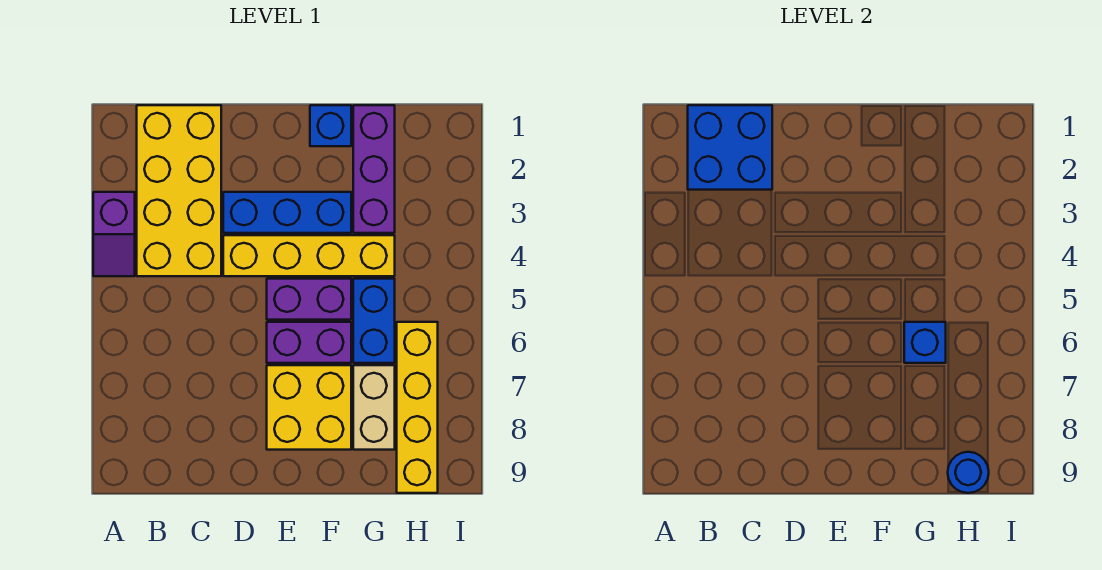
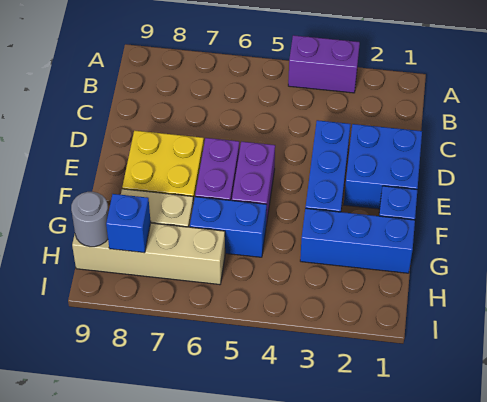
purple 1x2 slope [93,192,135,276] -> purple 1x2 brick [288,35,360,93]
yellow 2x4 brick [137,105,221,276] -> none
blue 2x2 brick [688,105,772,190] -> blue 2x2 brick moved to [344,124,422,209]
yellow 1x4 brick [223,235,395,276] -> none
purple 1x3 brick [353,105,395,233] -> blue 1x3 brick [300,208,415,273]
blue 1x1 brick [904,322,946,363] -> blue 1x1 brick moved to [106,194,151,253]
yellow 1x4 brick [397,322,438,493] -> tan 1x4 brick [72,223,225,285]
blue 1x1 round brick [948,452,989,493] -> grey 1x1 round brick [71,192,109,247]

